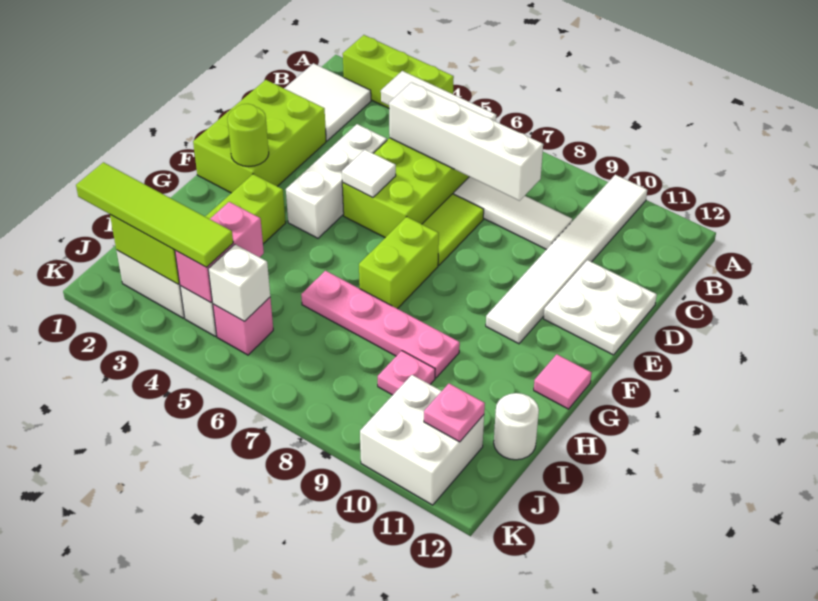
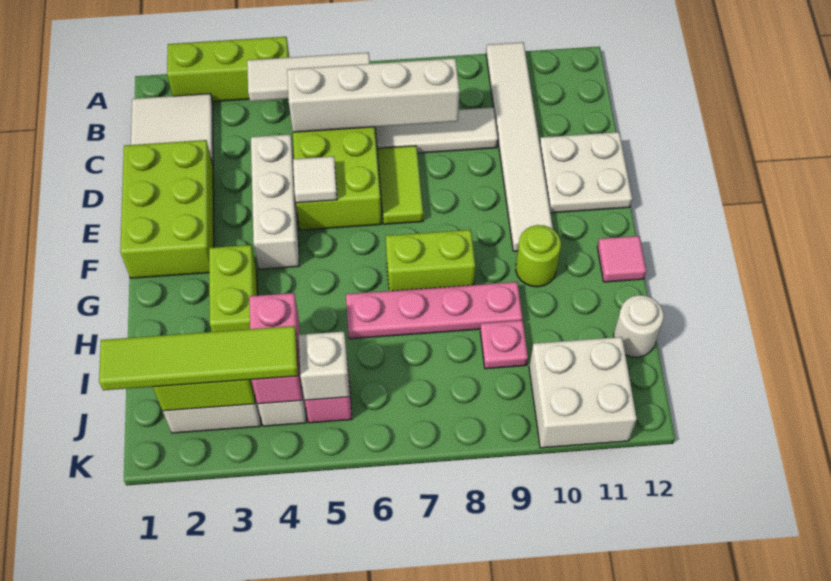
lime 1x1 round brick [227,104,269,167] -> lime 1x1 round brick moved to [516,225,561,287]
lime 1x2 brick [359,217,439,309] -> lime 1x2 brick turned to [386,230,475,291]
pink 1x1 plate [424,384,485,442] -> none

